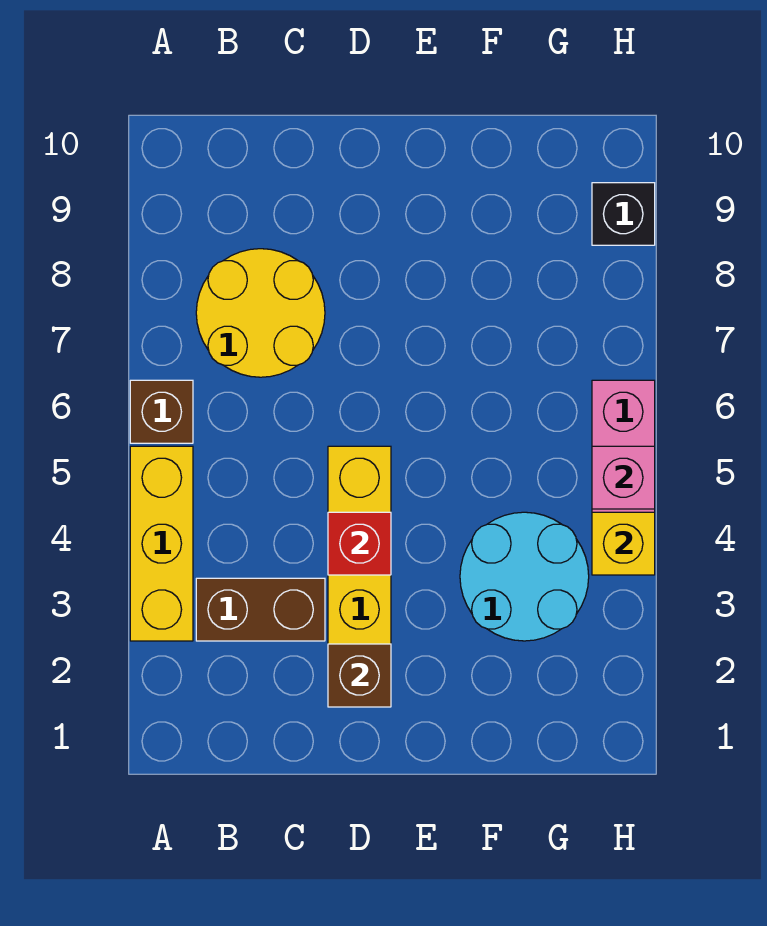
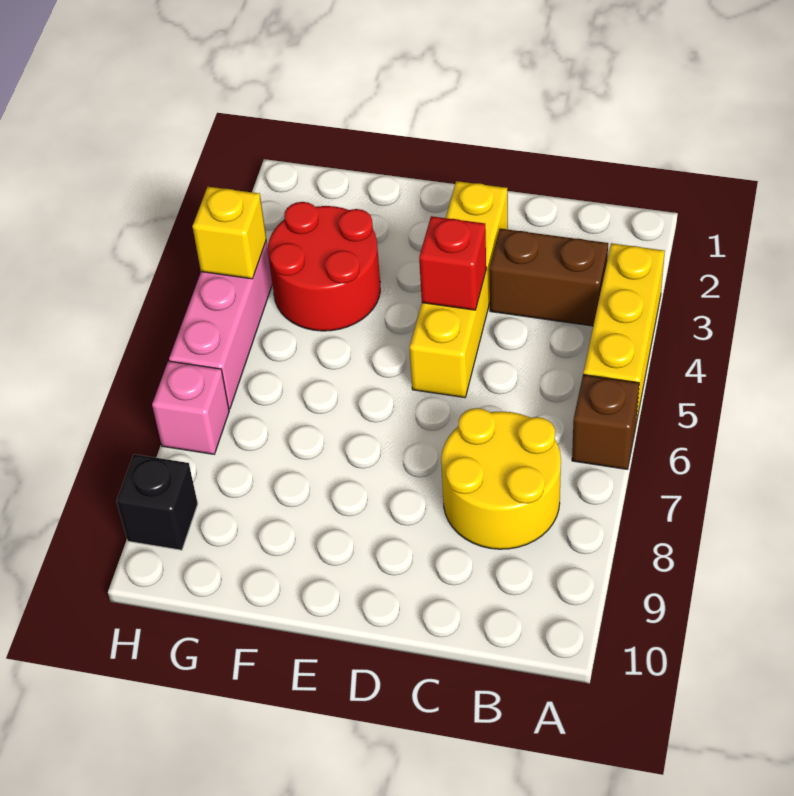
brown 1x1 brick [328,644,391,707] -> none
cyan 2x2 round brick [460,512,589,641] -> red 2x2 round brick [268,202,380,331]
pink 1x1 brick [592,446,655,509] -> pink 1x1 brick moved to [152,361,229,454]

